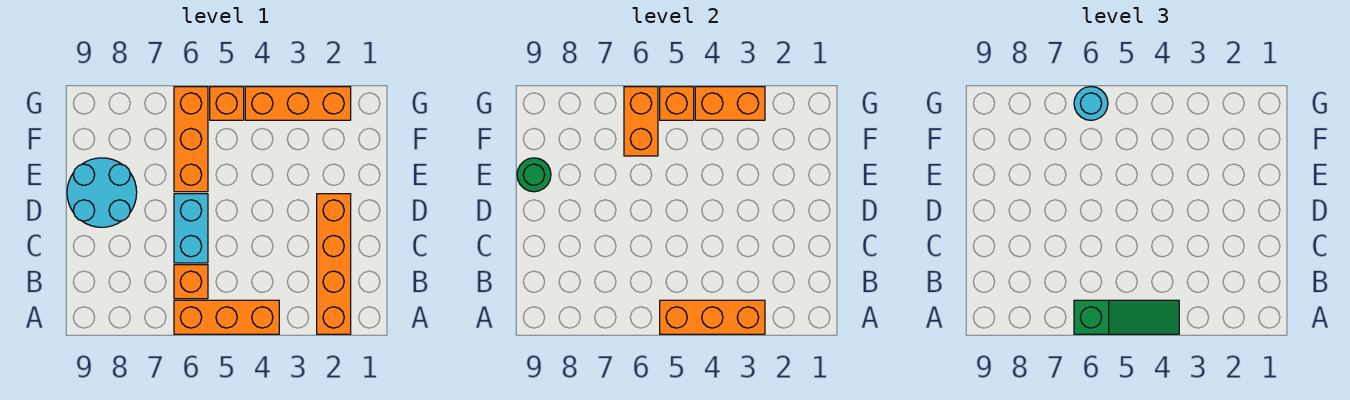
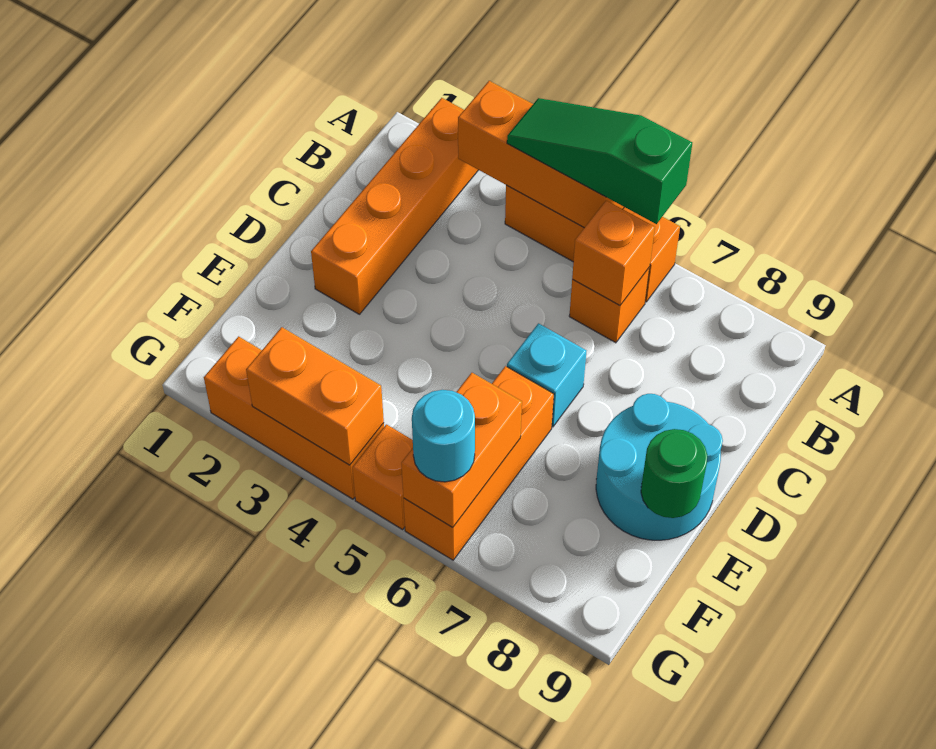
cyan 1x2 brick [174,194,208,263] -> cyan 1x1 brick [507,323,586,427]
orange 1x1 brick [660,87,694,120] -> orange 1x1 brick moved to [572,200,655,306]

